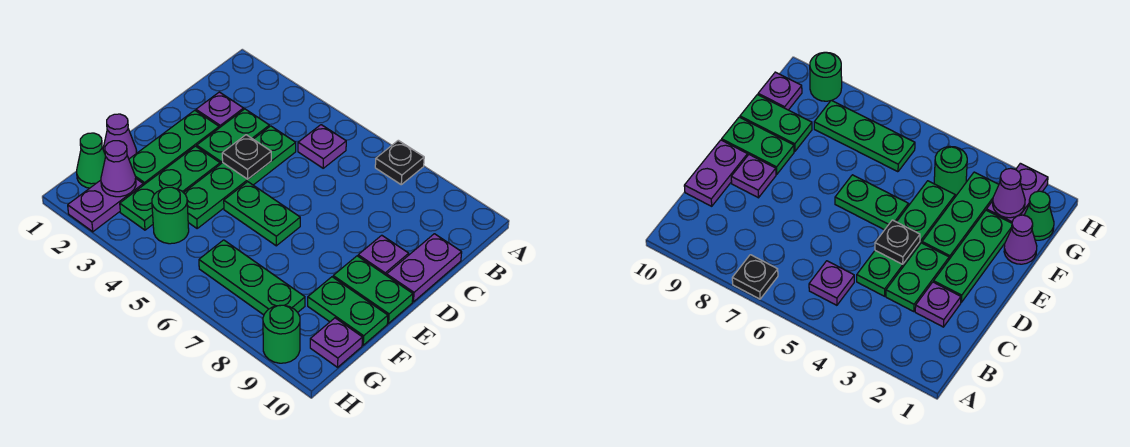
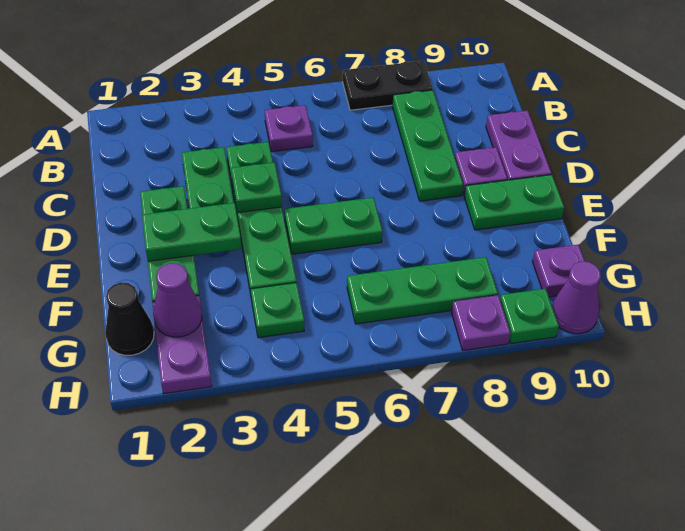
black 1x1 plate [375,140,424,185] -> black 1x2 plate [343,61,433,110]
purple 1x1 plate [196,92,244,128] -> purple 1x1 plate moved to [452,295,511,350]
black 1x1 plate [222,135,271,179] -> green 1x1 plate [231,162,282,213]
green 1x3 plate [120,146,220,230] -> green 1x3 plate moved to [392,90,463,201]
purple 1x1 cone [103,114,137,159] -> purple 1x1 cone moved to [552,261,601,334]
green 1x2 plate [308,277,388,345] -> green 1x2 plate moved to [142,203,242,261]
green 1x1 cone [77,133,106,188] -> black 1x1 cone [105,282,154,355]
green 1x1 round brick [152,187,189,244] -> green 1x1 plate [251,283,304,338]
green 1x1 round brick [263,305,300,363] -> green 1x1 plate [500,289,559,344]

